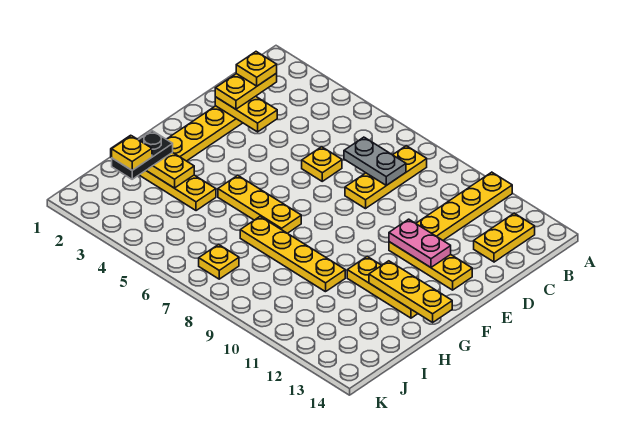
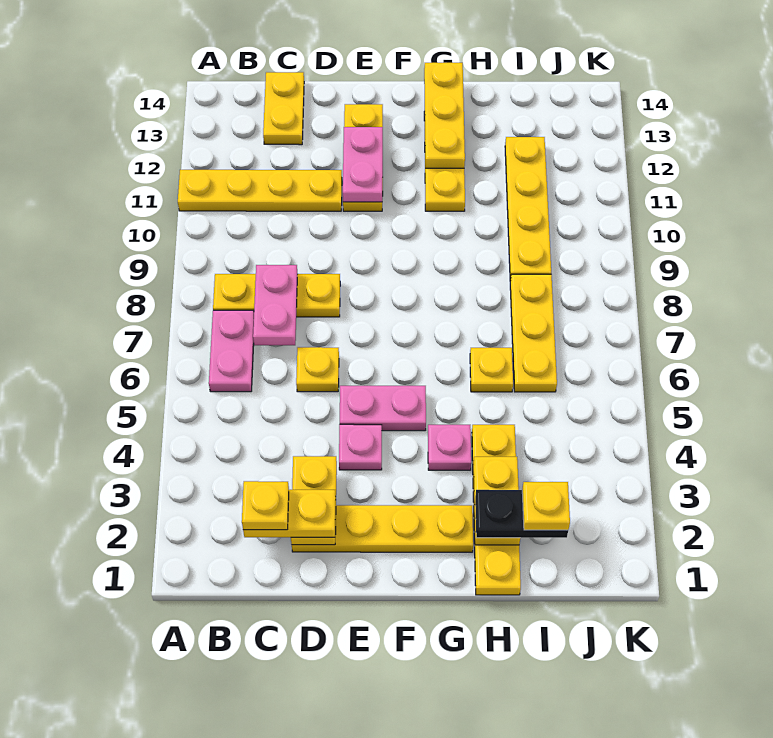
none -> pink 1x2 plate [209,310,254,392]
yellow 1x2 plate [474,213,535,262] -> yellow 1x2 plate turned to [263,72,304,145]
grey 1x2 plate [344,137,406,185] -> pink 1x2 plate [253,265,297,345]
none -> pink 1x1 plate [339,424,382,470]
none -> pink 1x2 plate [340,386,426,431]
none -> pink 1x1 plate [428,425,471,470]
yellow 1x3 plate [218,175,301,233] -> yellow 1x3 plate moved to [510,274,557,392]
yellow 1x4 plate [240,217,345,292] -> yellow 1x4 plate moved to [505,137,551,280]
yellow 1x1 plate [199,244,239,279] -> yellow 1x1 plate moved to [470,348,513,392]

